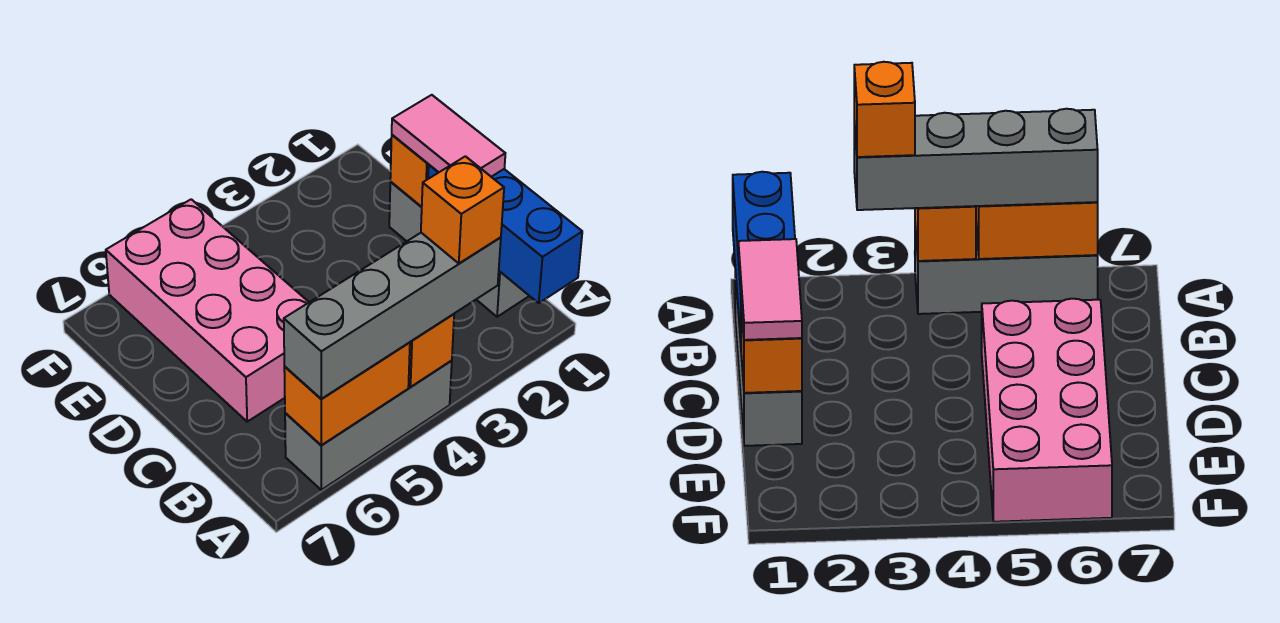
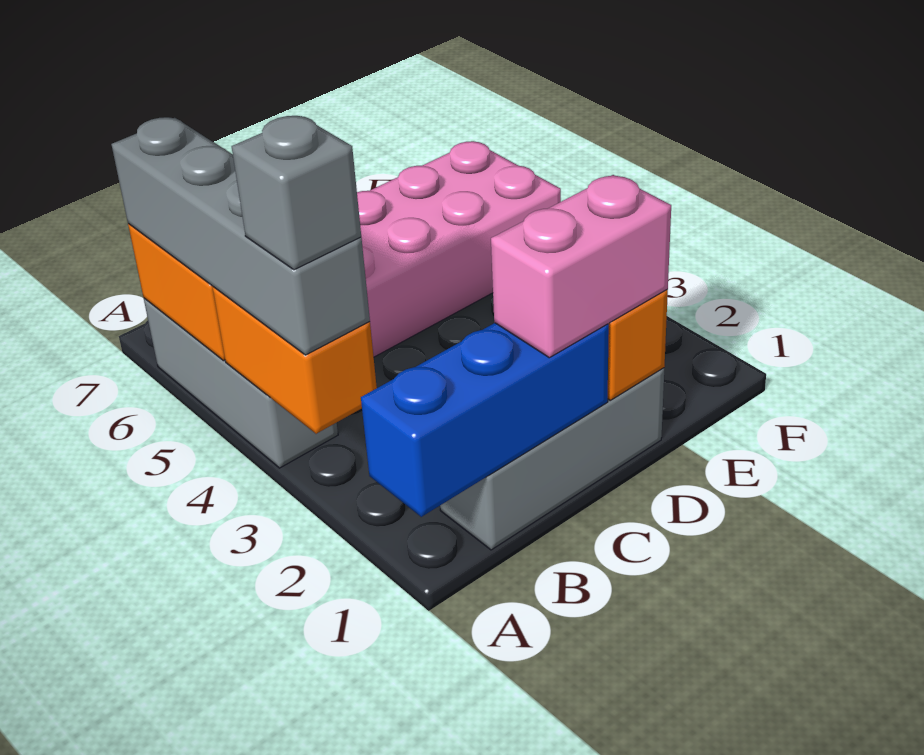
orange 1x1 brick [421,156,504,263] -> grey 1x1 brick [232,116,361,270]
orange 1x1 brick [409,314,454,387] -> orange 1x2 brick [213,287,377,434]
pink 1x2 tile [392,95,505,177] -> pink 1x2 brick [491,175,671,358]

